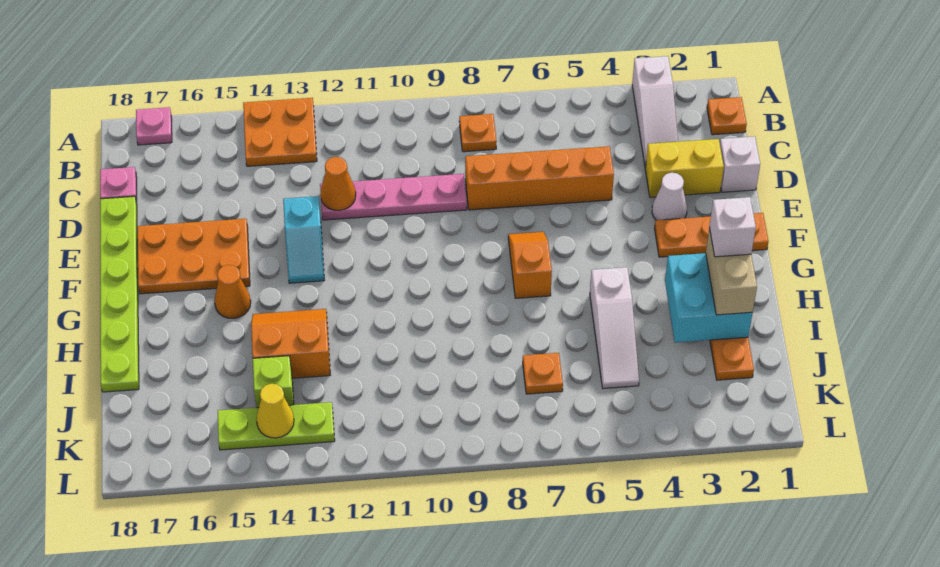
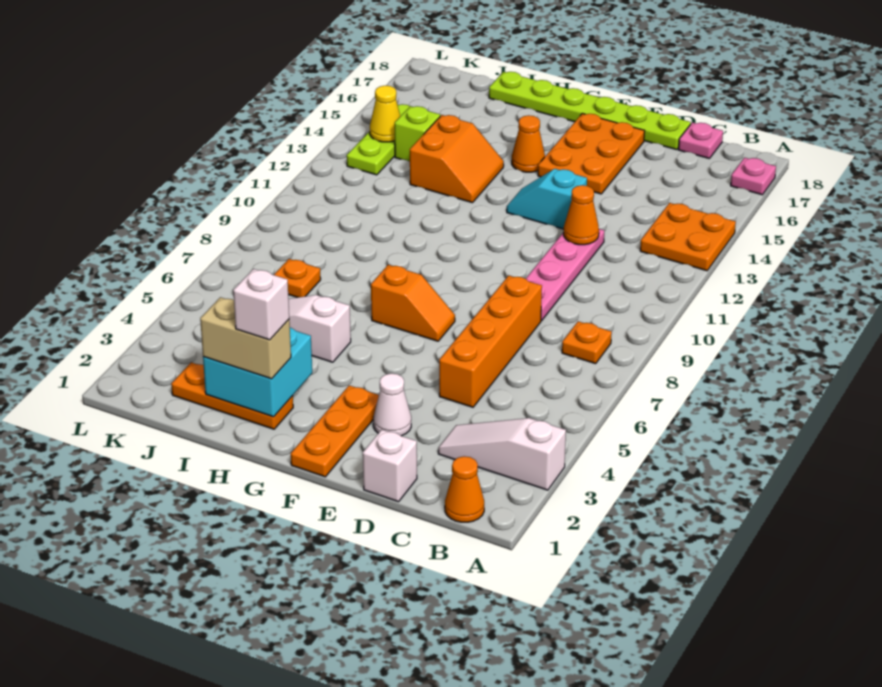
orange 1x1 plate [707,97,747,135] -> orange 1x1 cone [445,456,484,522]
yellow 1x2 brick [645,139,724,197] -> none

